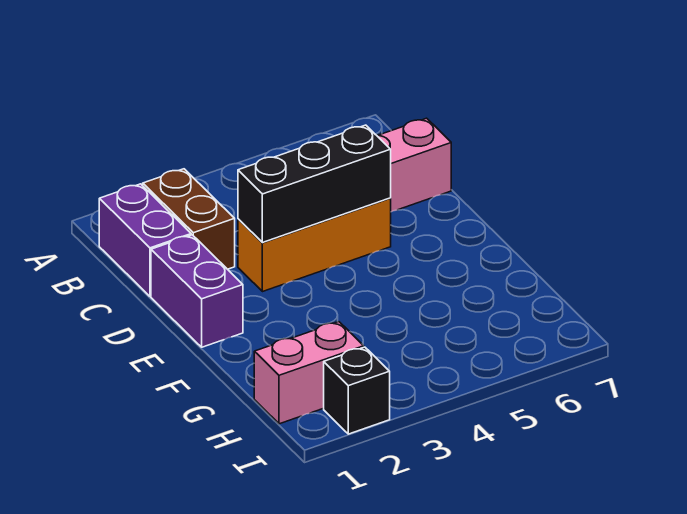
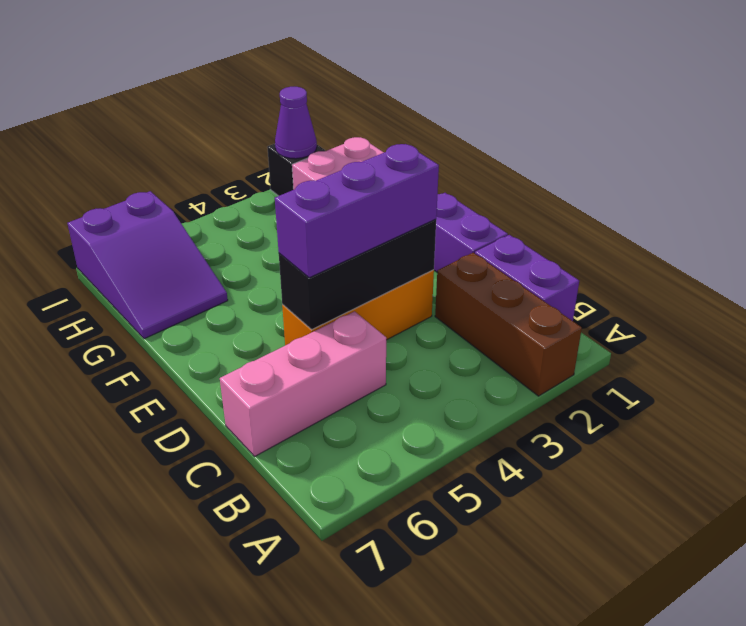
brown 1x2 brick [143,169,235,269] -> brown 1x3 brick [435,253,582,396]
none -> purple 1x3 brick [275,144,439,278]
none -> purple 2x3 slope [67,191,228,339]
none -> purple 1x1 cone [275,87,317,159]

